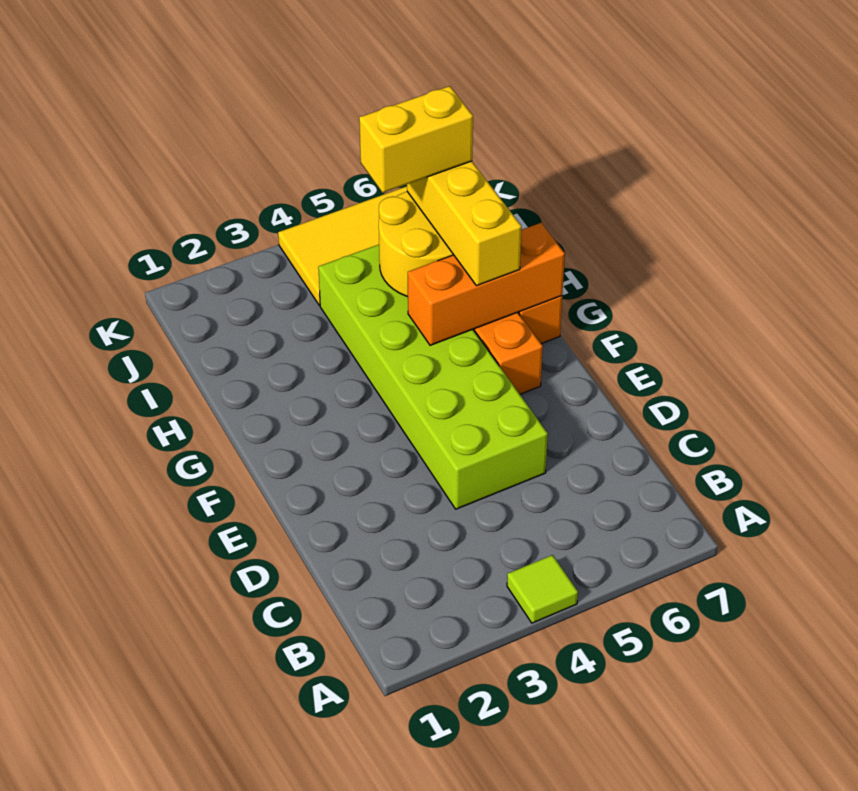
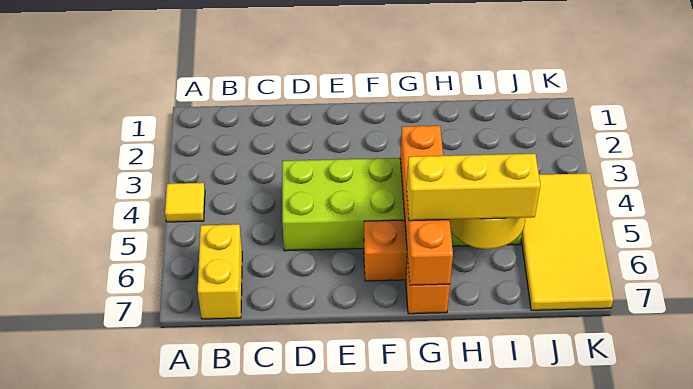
lime 1x1 tile [507,555,578,623] -> yellow 1x1 tile [165,183,205,222]
orange 1x3 brick [408,223,565,345] -> orange 1x4 brick [400,126,453,285]
yellow 1x2 brick [359,86,473,193] -> yellow 1x2 brick moved to [198,224,242,319]

